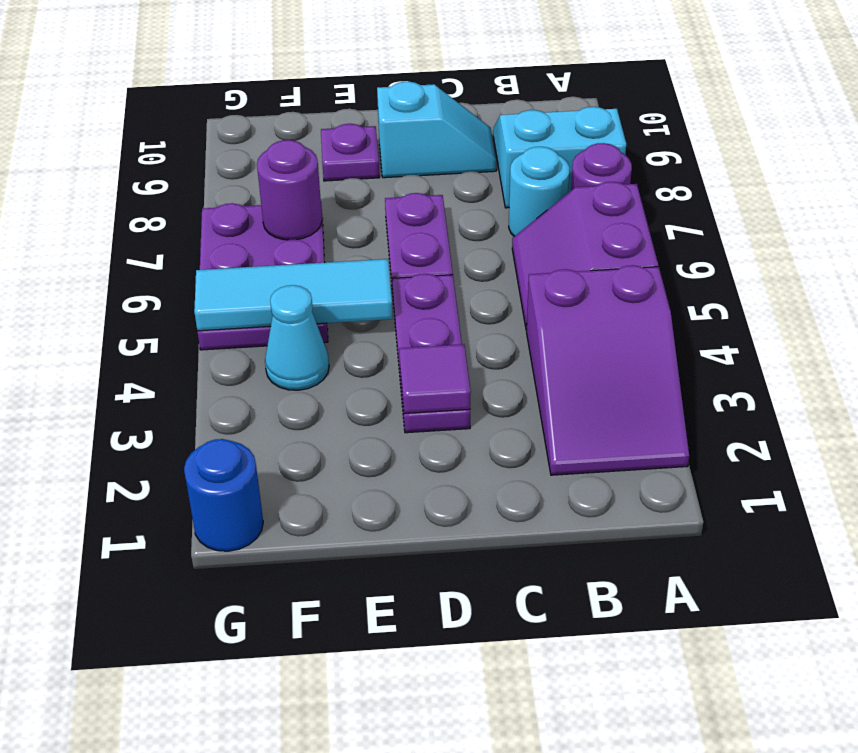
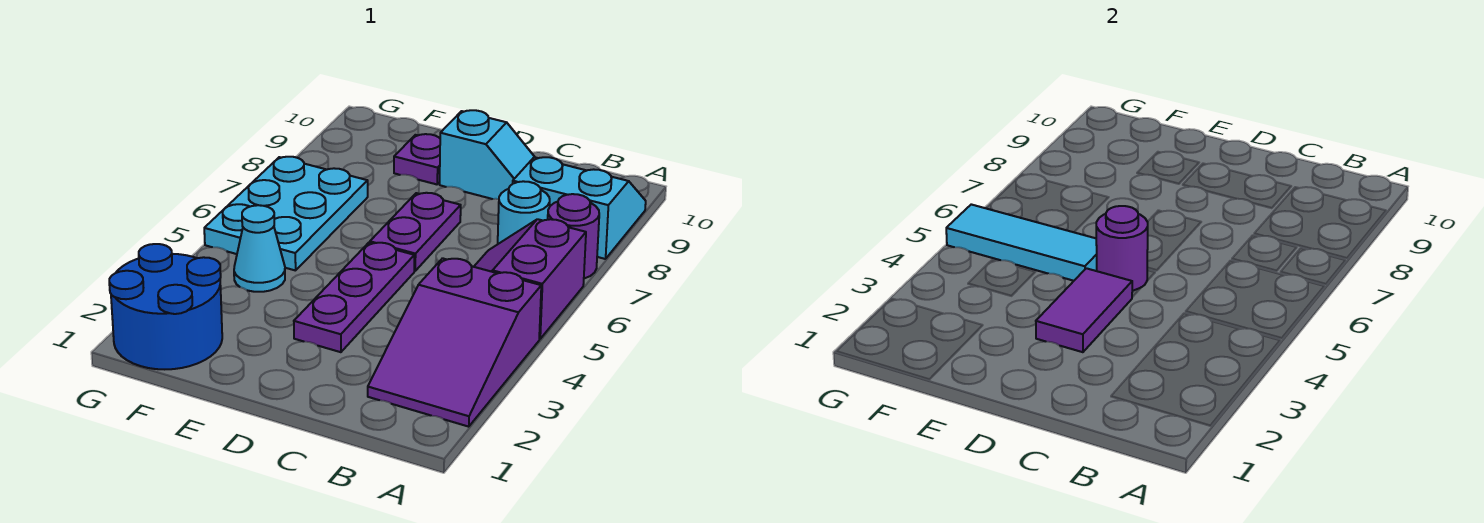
purple 1x1 tile [399,344,471,414] -> purple 1x2 tile [1036,268,1132,352]
purple 2x3 plate [197,203,328,350] -> cyan 2x3 plate [204,157,368,271]
purple 1x1 round brick [257,140,322,240] -> purple 1x1 round brick moved to [1096,206,1148,291]
blue 1x1 round brick [184,439,263,551] -> blue 2x2 round brick [109,244,222,369]

